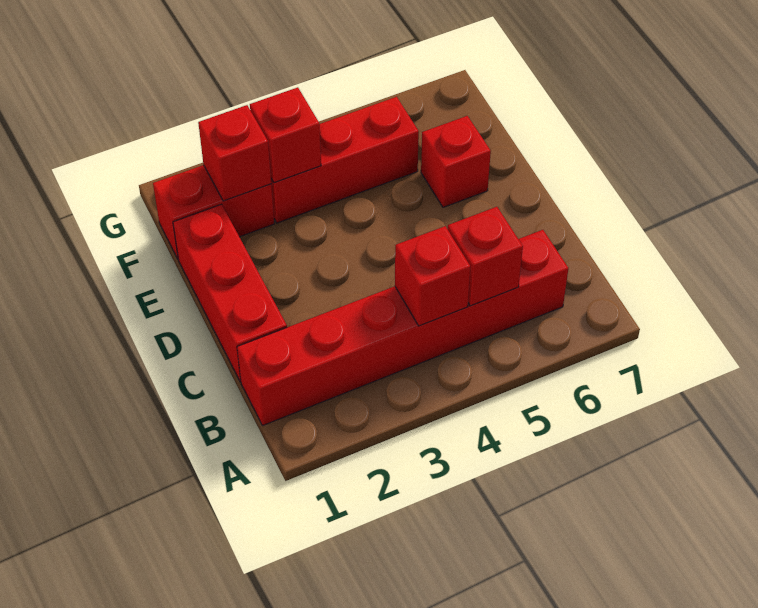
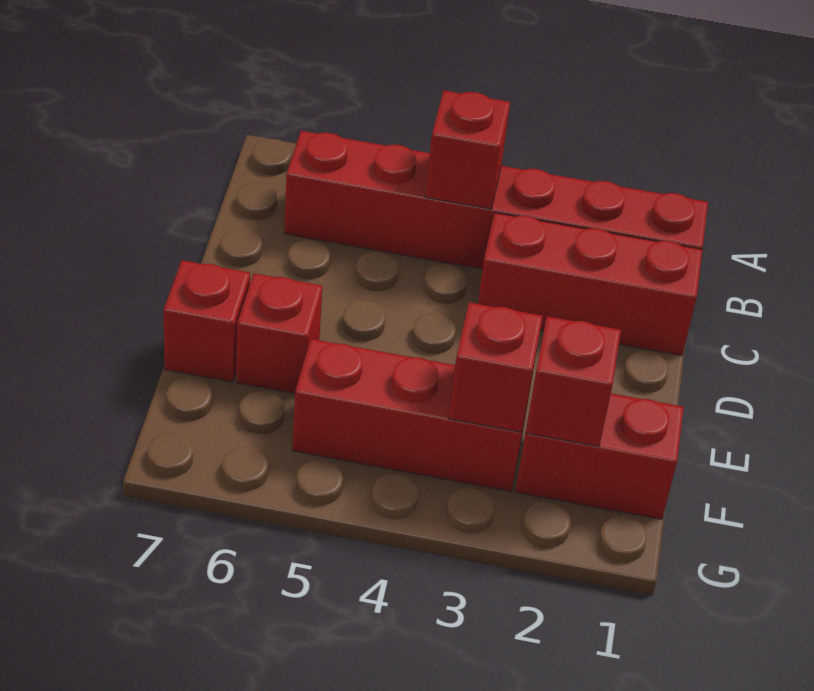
red 1x1 brick [448,207,523,306] -> red 1x1 brick moved to [164,260,250,382]
red 1x3 brick [173,204,287,382] -> red 1x3 brick turned to [478,213,702,356]

